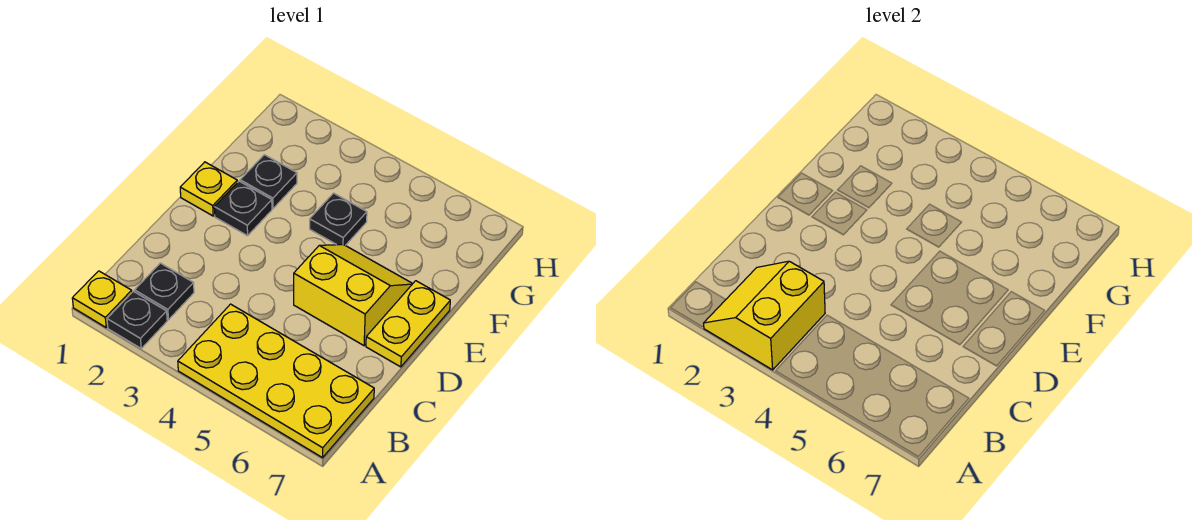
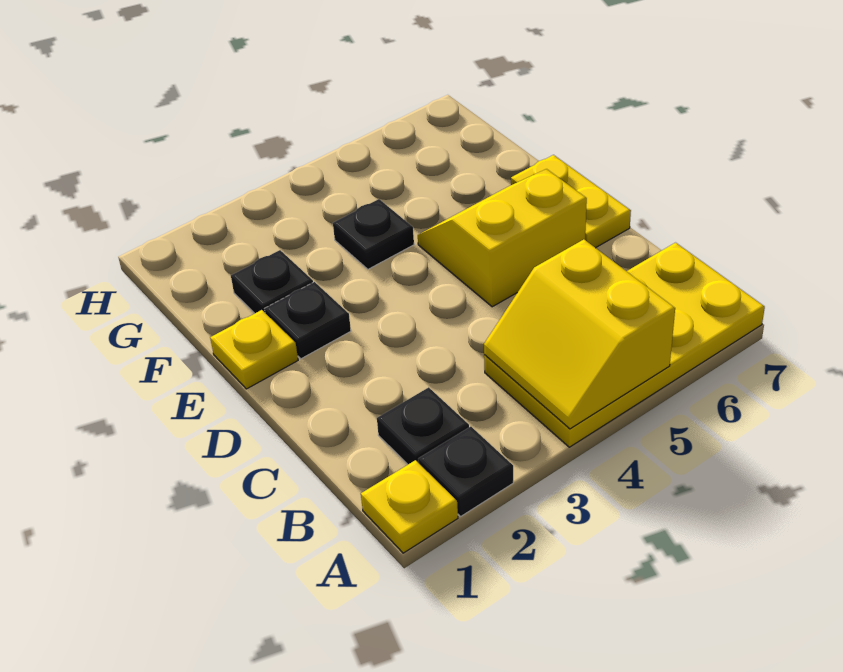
yellow 2x2 slope [703,261,825,370] -> yellow 2x2 slope moved to [484,239,675,429]

